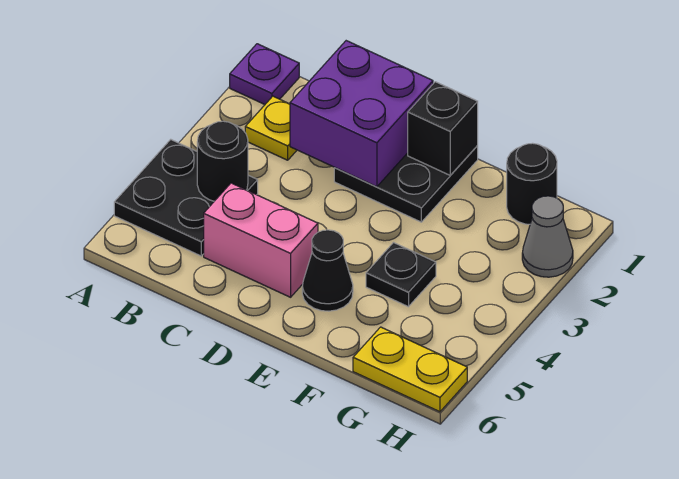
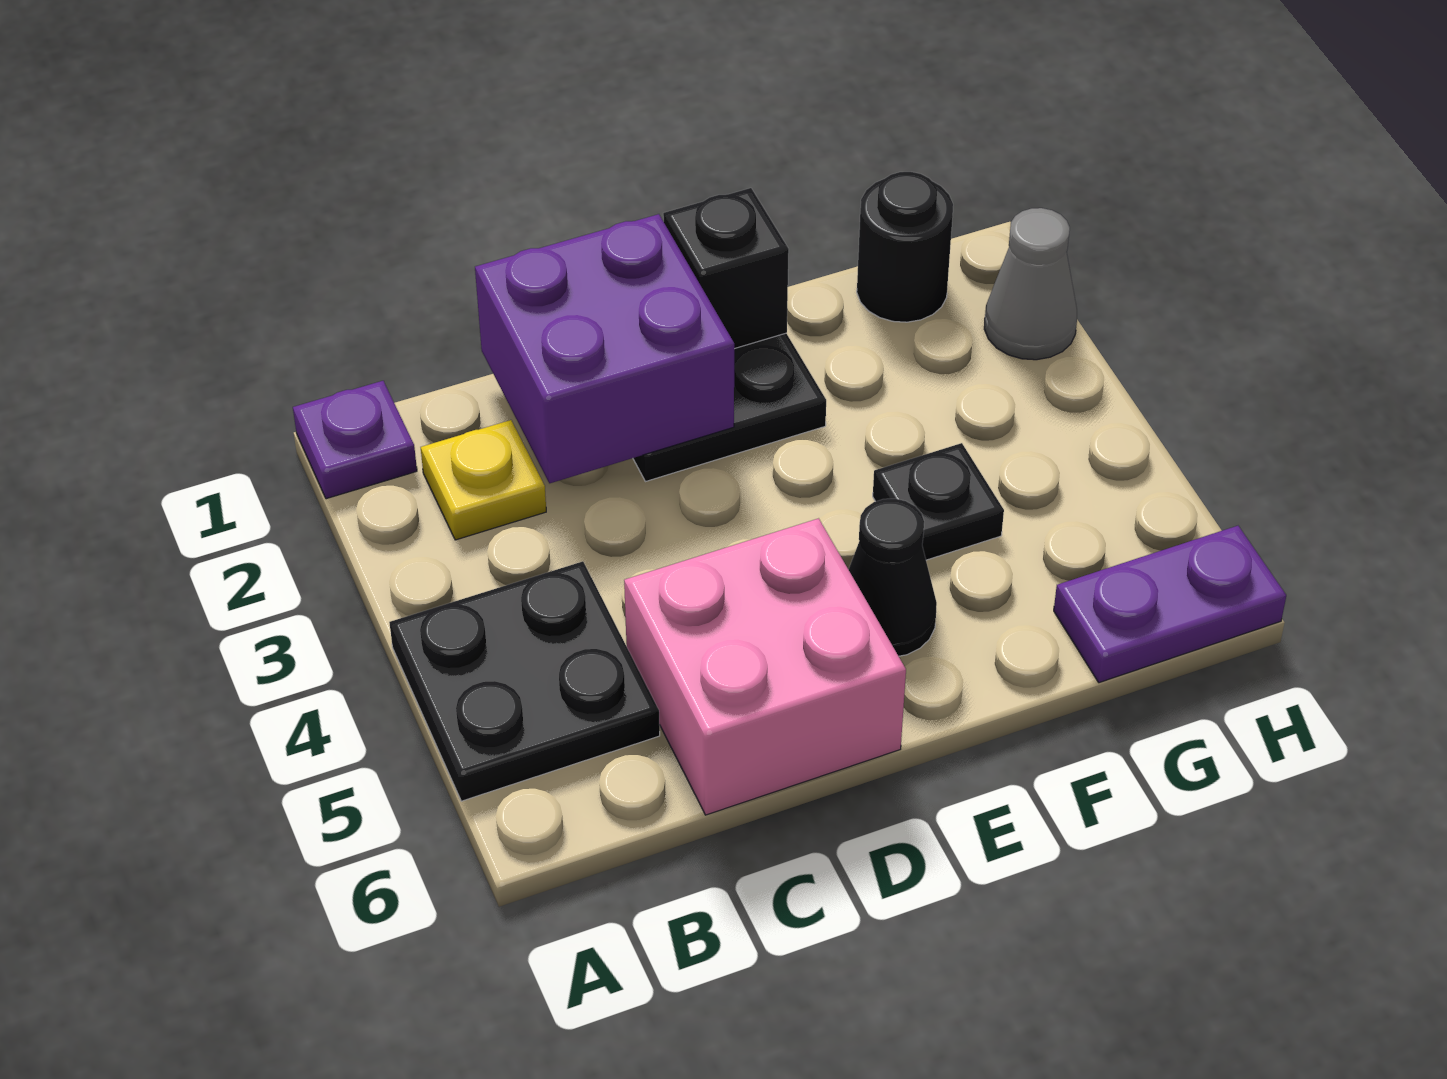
black 1x1 round brick [197,121,248,201] -> none
pink 1x2 brick [204,183,318,297] -> pink 2x2 brick [624,518,906,815]
yellow 1x2 plate [353,327,467,412] -> purple 1x2 plate [1054,526,1286,683]

